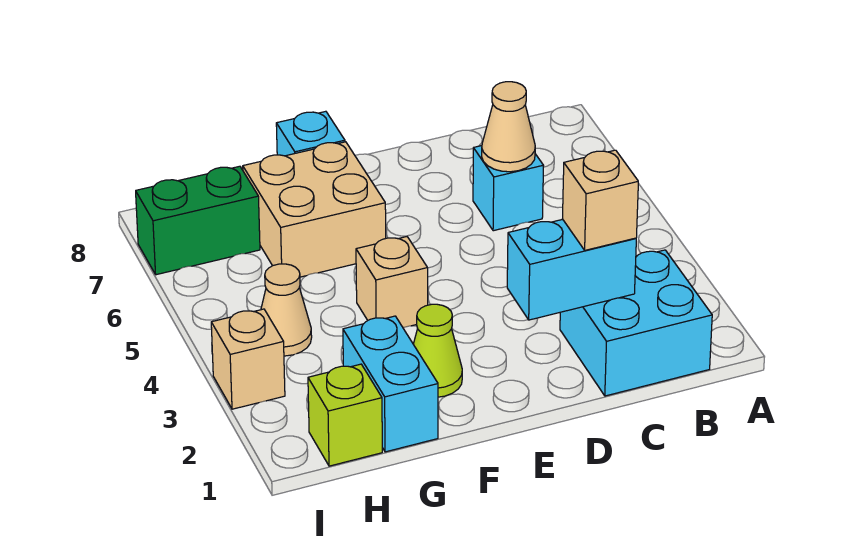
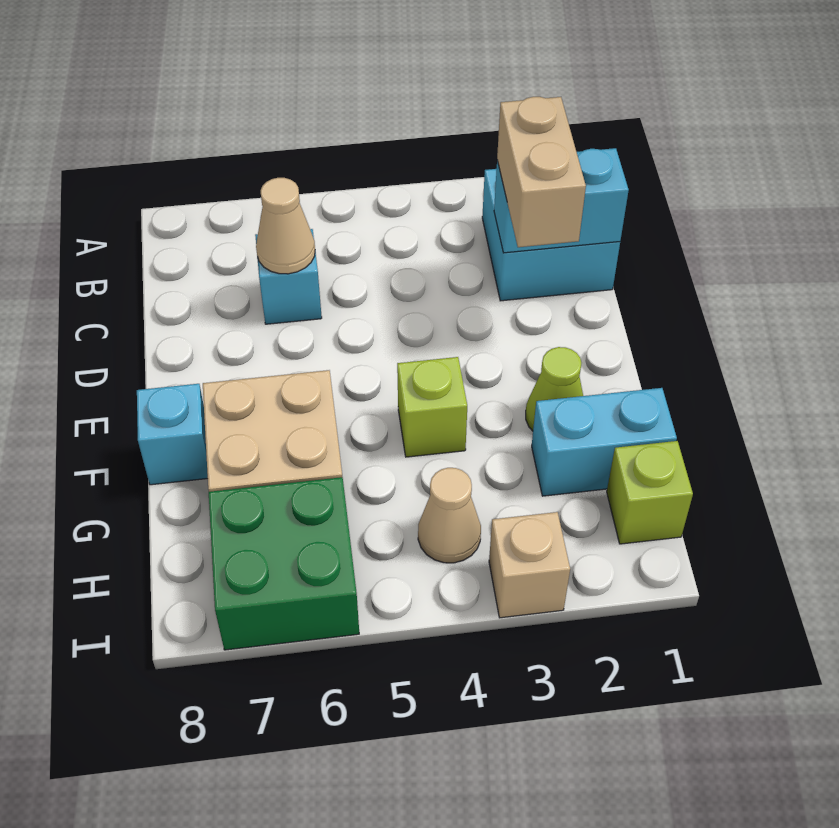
cyan 1x2 brick [507,219,636,320] -> cyan 1x2 brick turned to [494,148,629,253]
tan 1x1 brick [563,150,638,250] -> tan 1x2 brick [497,97,586,247]
tan 1x1 brick [356,237,428,328] -> lime 1x1 brick [397,357,467,457]
green 1x2 brick [136,166,260,275] -> green 2x2 brick [209,477,359,650]

